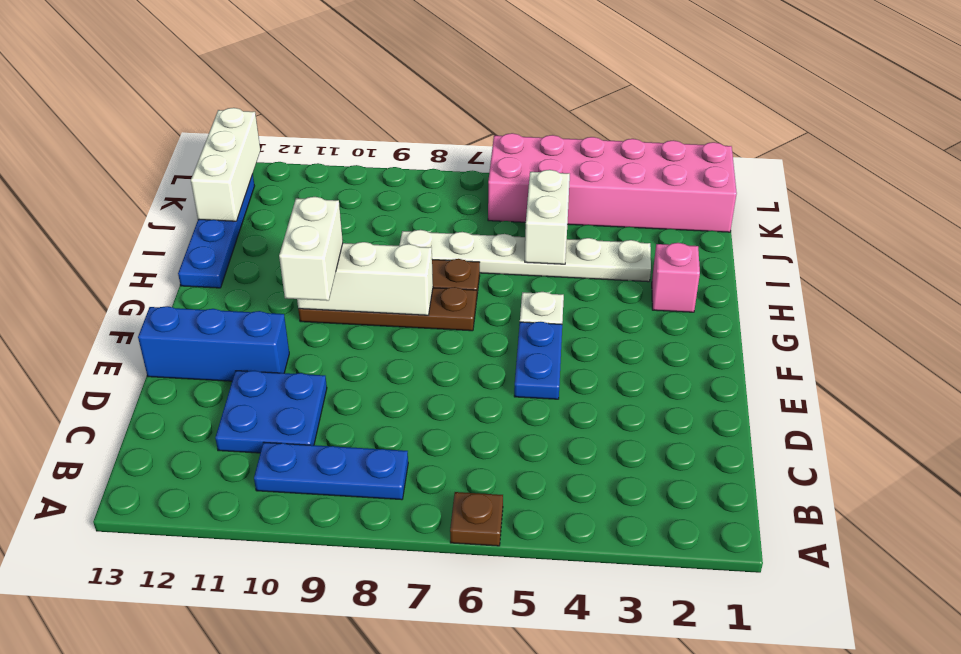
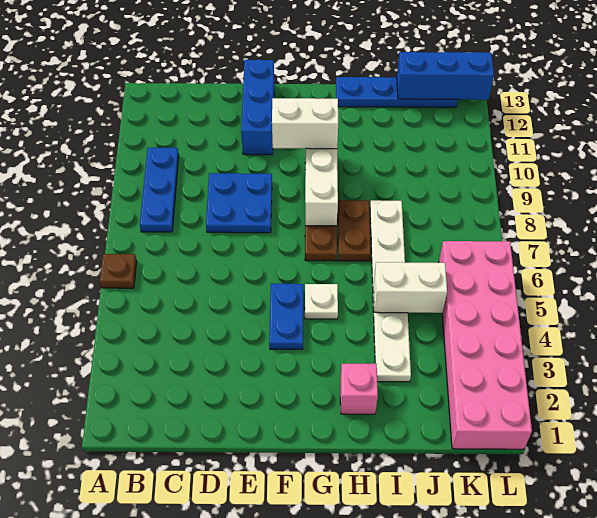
blue 2x2 plate [215,371,327,453] -> blue 2x2 plate moved to [206,173,272,233]
blue 1x2 plate [514,322,562,399] -> blue 1x2 plate turned to [269,284,303,349]
white 1x3 brick [191,108,260,221] -> blue 1x3 brick [397,52,494,100]

